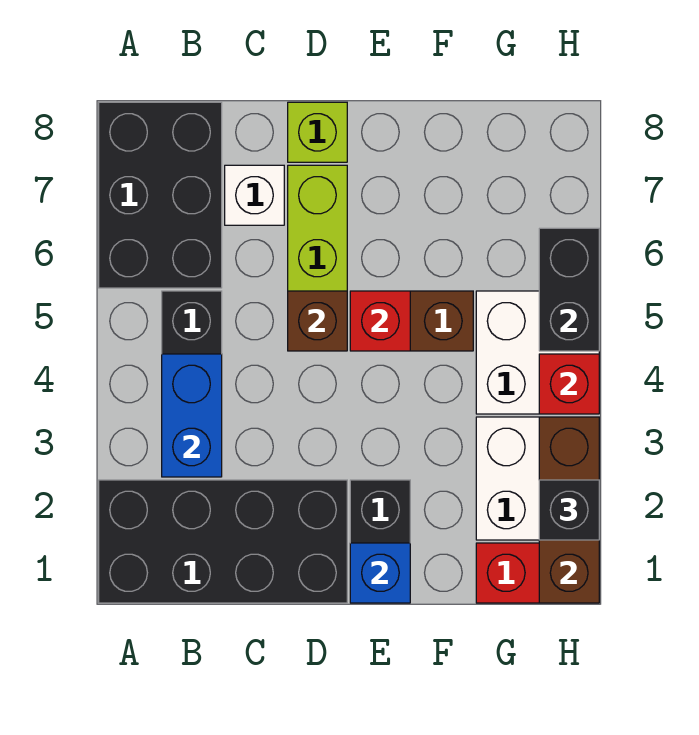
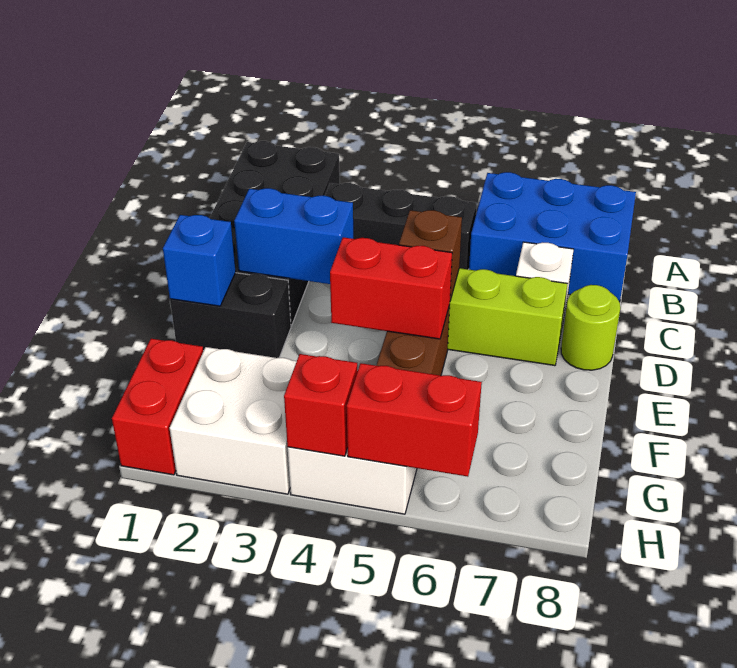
black 2x3 brick [99,102,222,288] -> blue 2x3 brick [469,172,636,302]
blue 1x2 brick [162,354,222,477] -> blue 1x2 brick moved to [234,188,353,284]
lime 1x1 brick [288,102,347,162] -> lime 1x1 round brick [561,285,620,370]
red 1x1 brick [350,291,410,351] -> red 1x2 brick [330,237,452,339]
brown 1x3 brick [539,417,599,603] -> none
black 1x1 brick [539,480,599,540] -> none
black 1x2 brick [539,228,599,351] -> red 1x2 brick [347,363,482,477]

